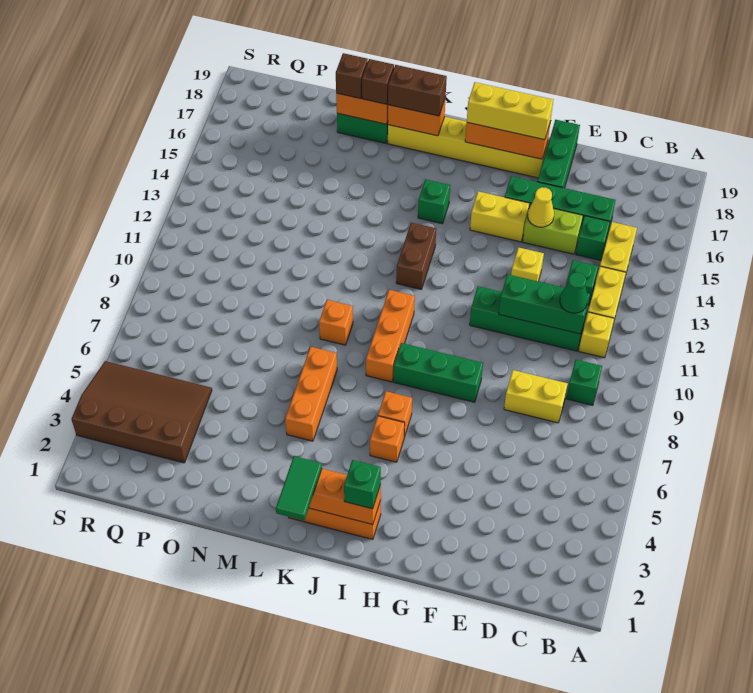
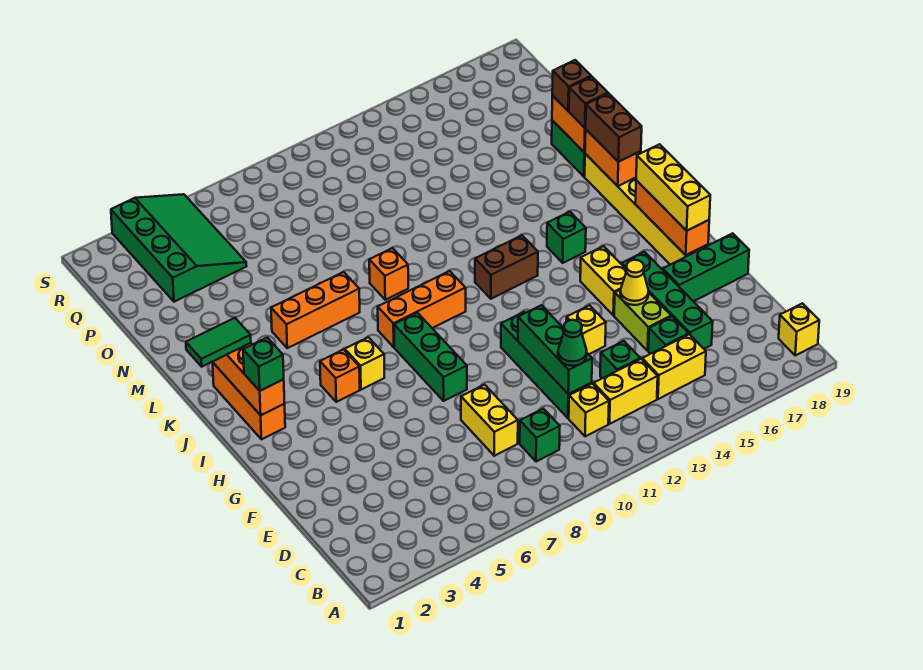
none -> yellow 1x1 brick [779,303,819,355]
orange 1x1 brick [378,391,412,437] -> yellow 1x1 brick [345,337,384,390]
brown 3x4 slope [72,361,212,463] -> green 3x4 slope [111,194,246,302]

